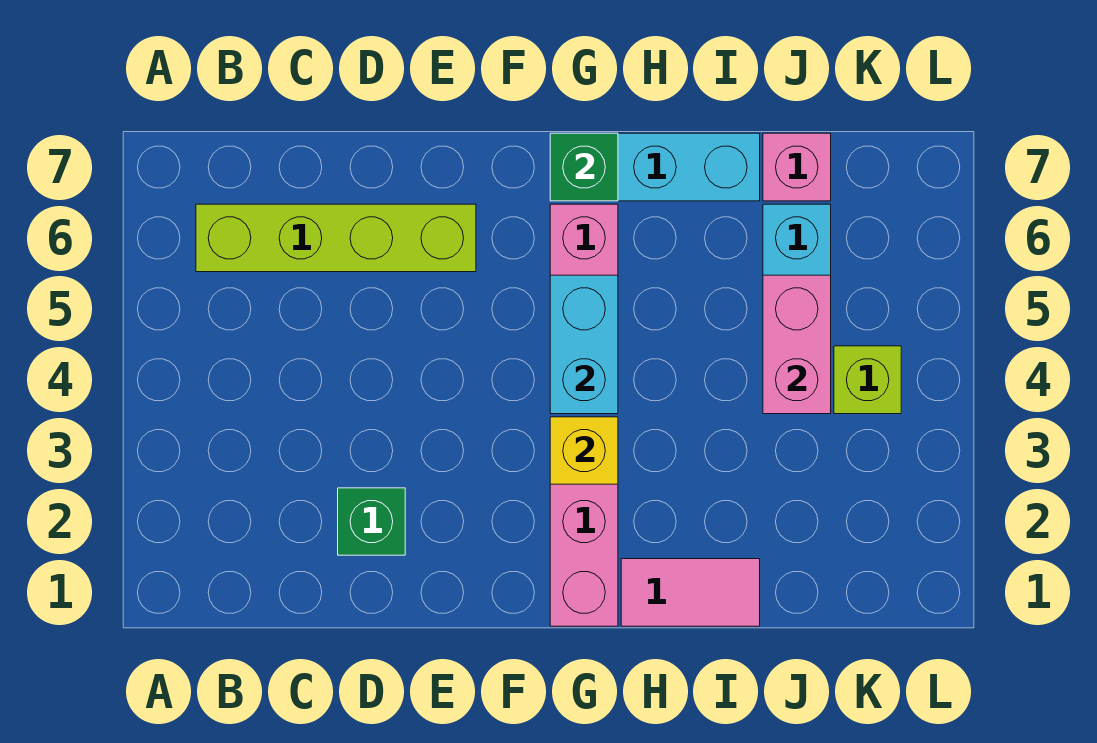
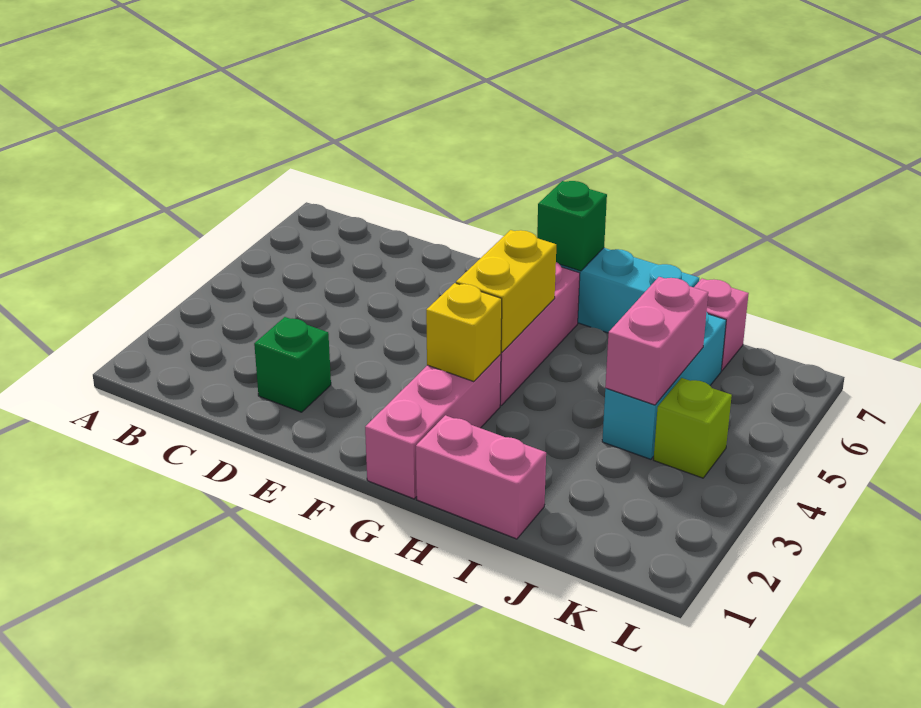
lime 1x4 brick [196,204,476,272] -> none
cyan 1x2 brick [550,275,618,414] -> yellow 1x2 brick [456,230,556,352]
pink 1x2 tile [621,559,760,626] -> pink 1x2 brick [416,415,546,539]

